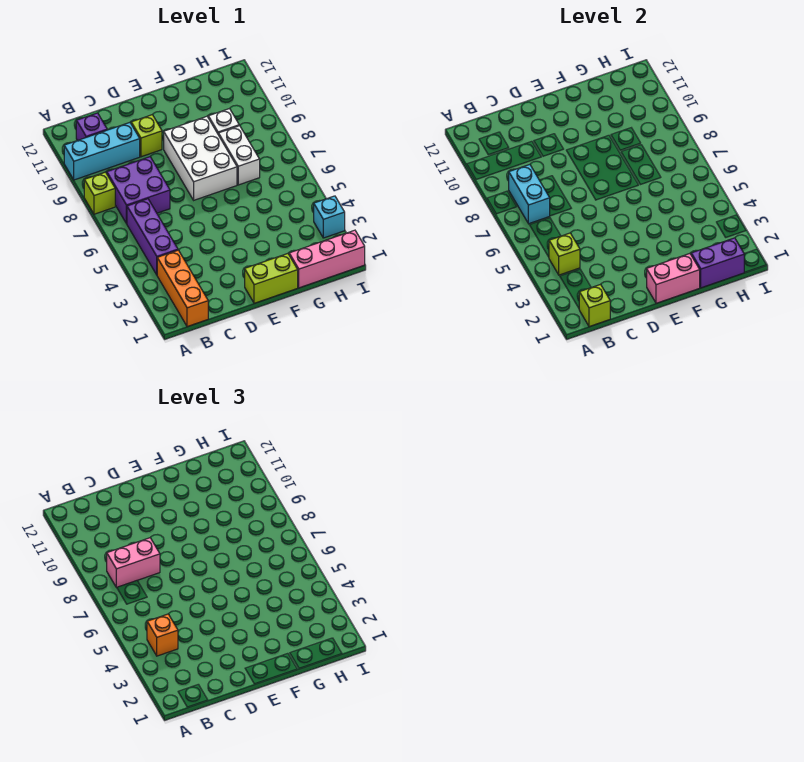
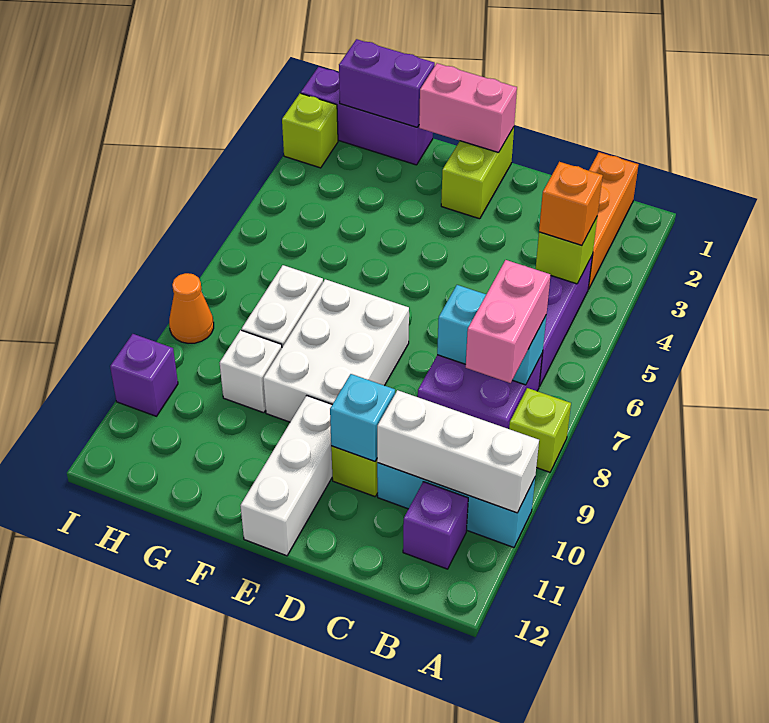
none -> white 1x3 brick [377,390,539,513]
lime 1x1 brick [579,284,610,327] -> lime 1x1 brick moved to [282,93,338,168]
cyan 1x2 brick [509,165,550,224] -> cyan 1x2 brick turned to [437,285,546,385]
pink 1x2 brick [107,538,160,587] -> pink 1x2 brick turned to [466,260,551,383]
lime 1x2 brick [245,254,298,303] -> lime 1x2 brick turned to [441,127,514,219]
none -> white 1x3 brick [240,396,332,556]
pink 1x3 brick [289,230,365,288] -> purple 1x3 brick [301,67,433,165]
cyan 1x1 brick [314,196,345,238] -> cyan 1x1 brick moved to [330,374,395,461]
none -> orange 1x1 cone [169,273,214,343]
none -> purple 1x1 brick [110,334,178,416]

